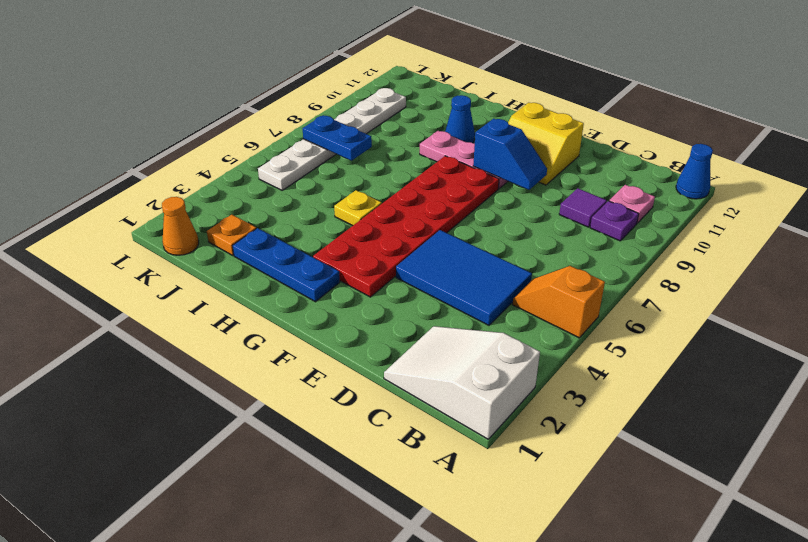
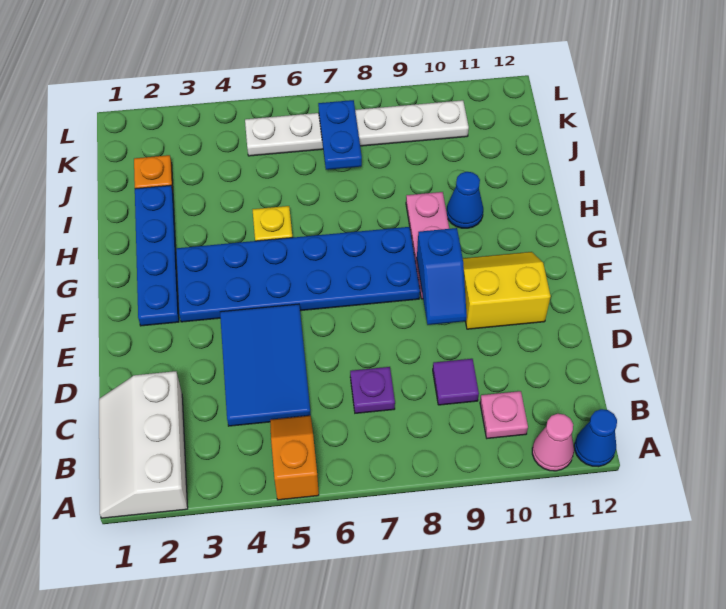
white 2x3 slope [384,326,540,439] -> white 2x3 slope turned to [99,371,188,518]
none -> pink 1x1 cone [532,414,574,471]
purple 1x1 plate [590,201,639,241] -> purple 1x1 plate moved to [350,367,395,413]
yellow 2x2 slope [508,103,584,185] -> yellow 2x2 slope turned to [463,252,551,329]
red 2x6 plate [313,156,499,297] -> blue 2x6 plate [176,227,420,322]
blue 1x3 plate [233,228,340,302] -> blue 1x4 plate [135,185,179,326]
orange 1x1 cone [162,197,199,255] -> none

